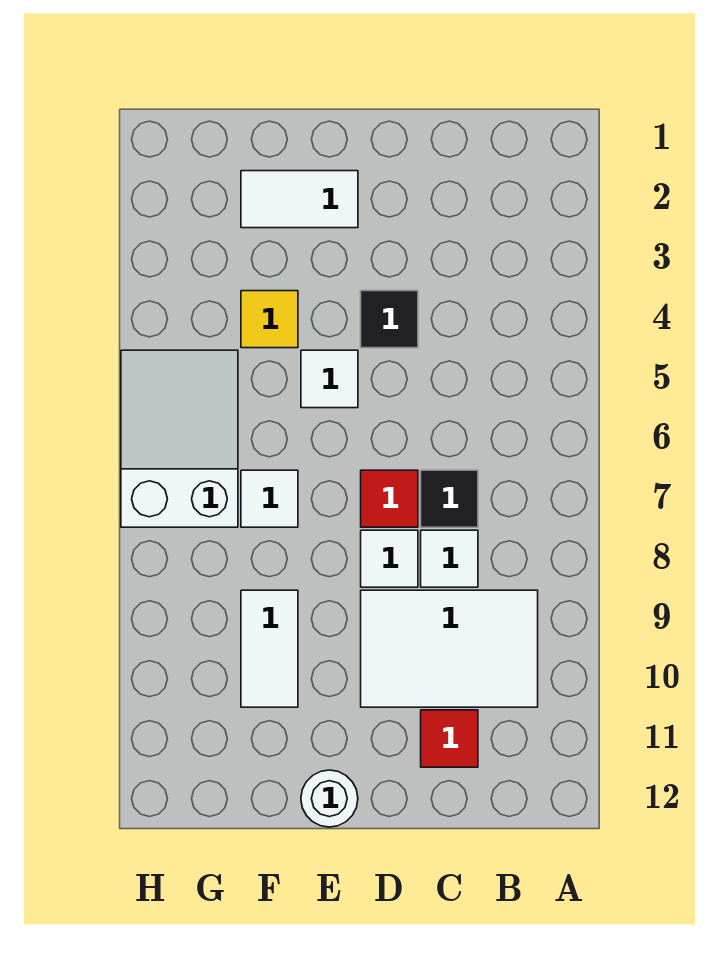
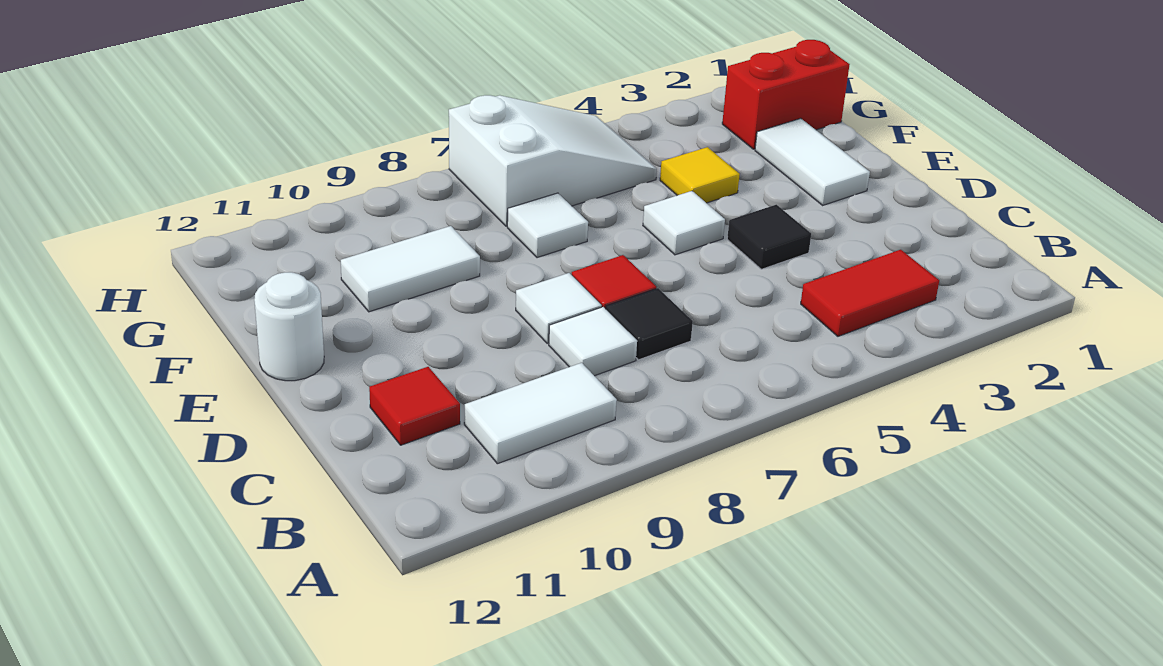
none -> red 1x2 tile [801,250,939,336]
white 2x3 tile [361,590,538,707] -> white 1x2 tile [464,363,617,464]
none -> red 1x2 brick [722,40,850,149]

